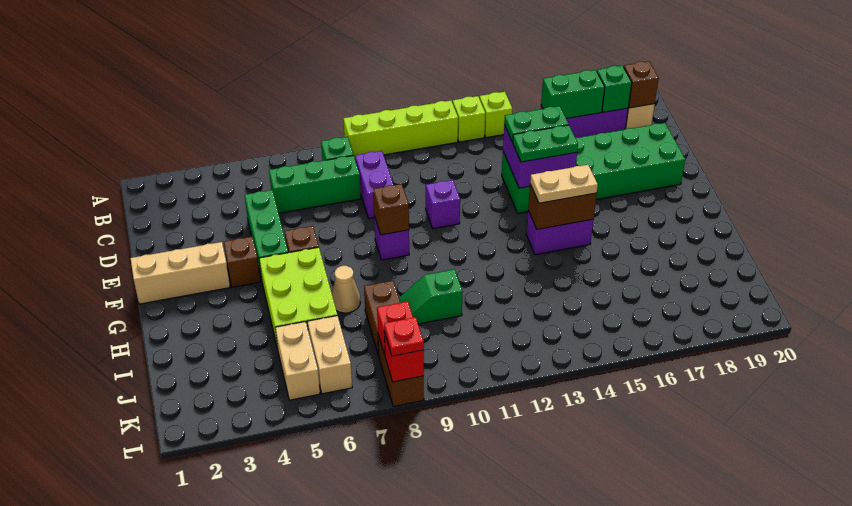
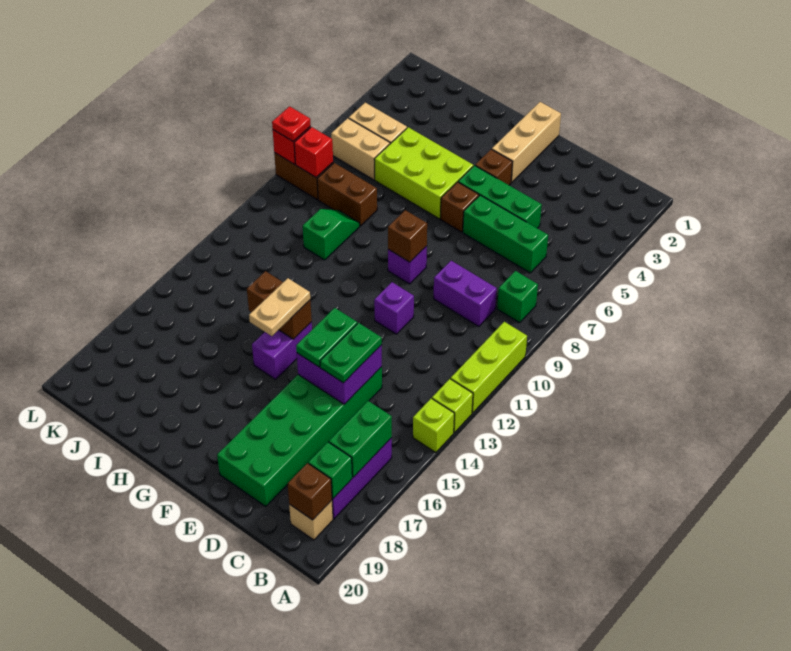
lime 1x4 brick [343,101,458,158] -> lime 1x3 brick [451,322,527,413]
green 1x3 brick [269,156,361,213] -> green 1x3 brick turned to [463,195,548,273]
brown 1x2 brick [528,184,597,229] -> brown 1x2 brick turned to [247,271,312,339]
tan 1x1 cone [332,266,360,313] -> none

